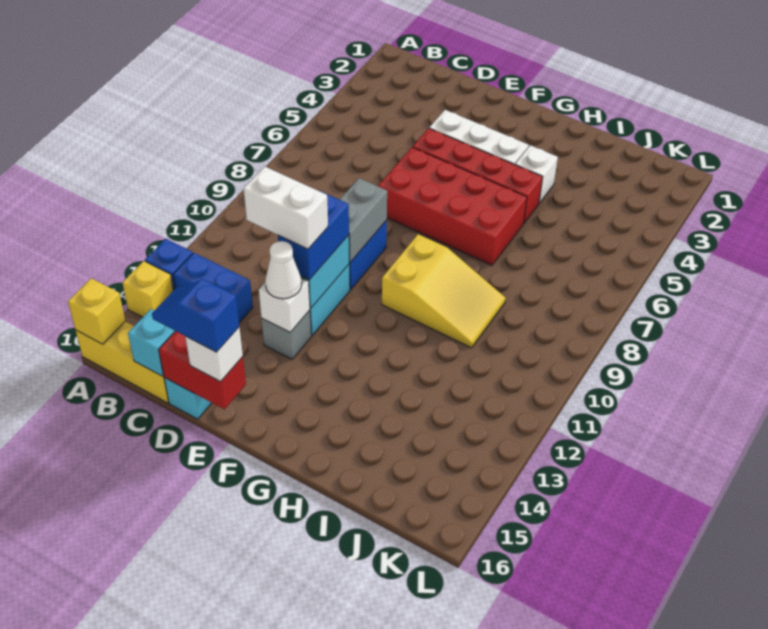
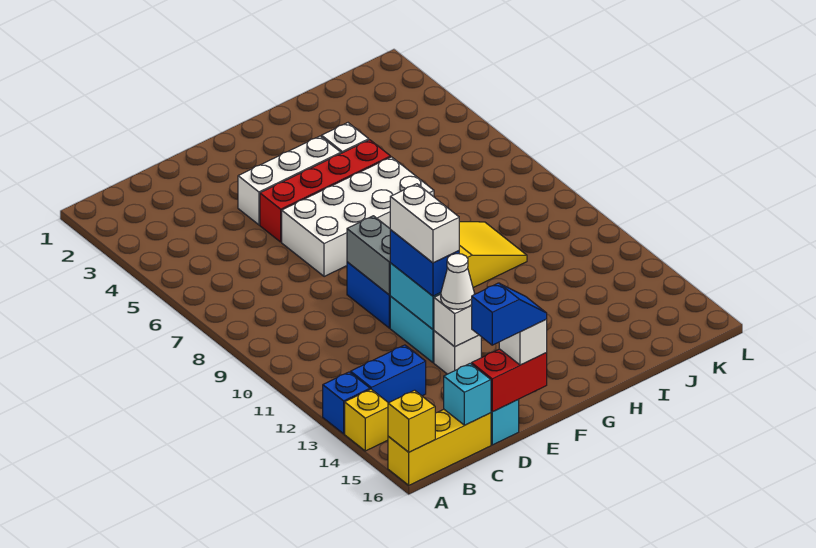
white 1x2 brick [243,167,328,249] -> white 1x2 brick turned to [390,184,459,263]
blue 1x2 slope [152,279,239,352] -> blue 1x2 slope turned to [472,283,547,345]
red 2x4 brick [378,147,527,265] -> white 2x4 brick [282,157,434,277]
grey 1x1 brick [261,310,311,359] -> white 1x1 brick [434,331,481,374]

